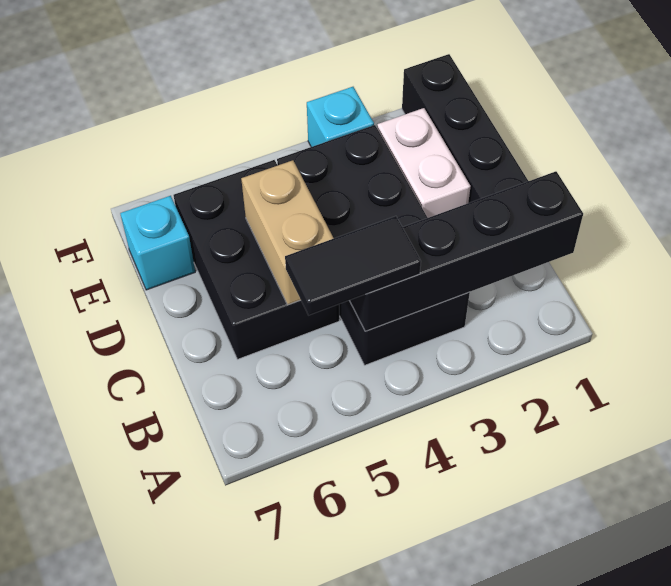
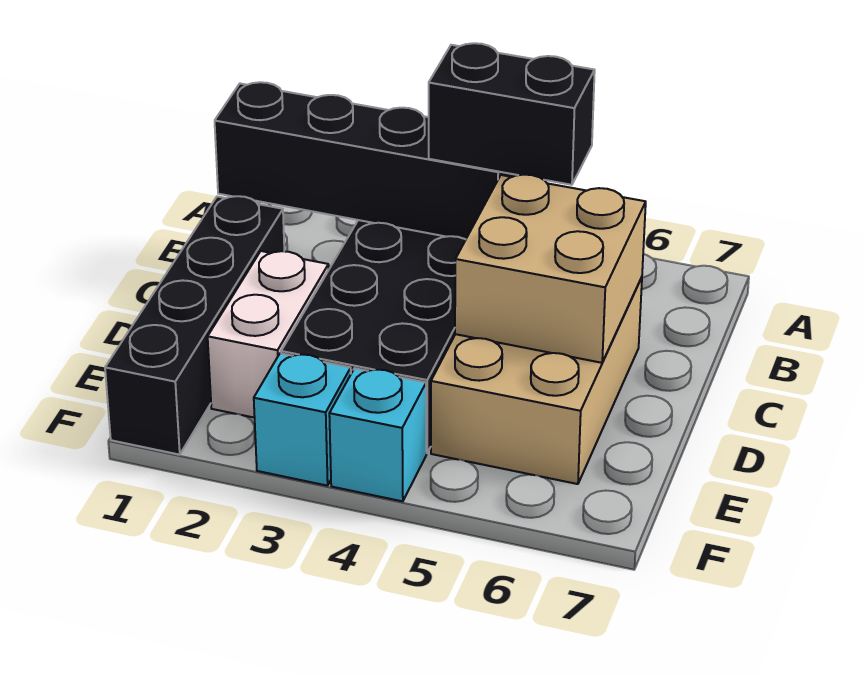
black 1x2 tile [285,216,421,315] -> black 1x2 brick [429,43,595,185]
black 2x3 brick [174,160,339,359] -> tan 2x3 brick [431,277,642,484]
tan 1x2 brick [241,160,334,305] -> tan 2x2 brick [455,175,646,363]
cyan 1x1 brick [120,196,195,290] -> cyan 1x1 brick moved to [329,368,426,501]

